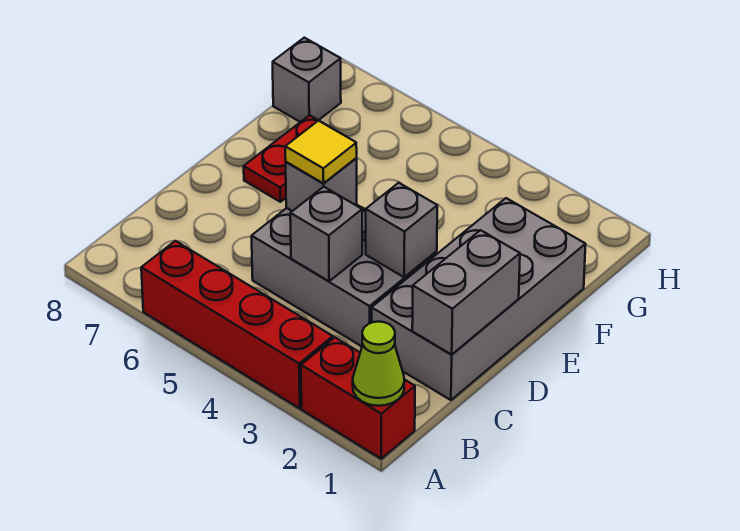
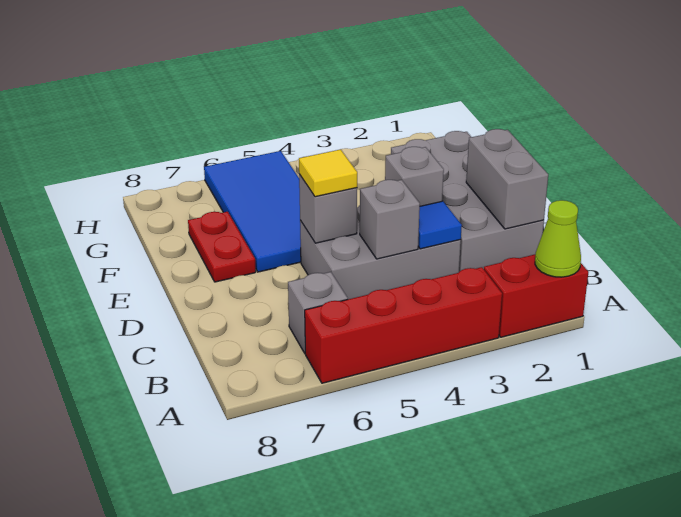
none -> blue 1x1 tile [418,201,462,249]
none -> blue 2x4 tile [204,151,301,272]
grey 1x1 brick [273,38,341,122] -> grey 1x1 brick moved to [288,272,348,353]

